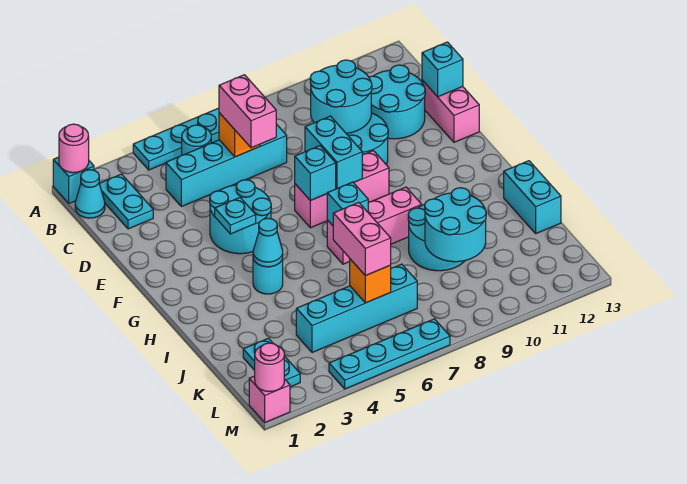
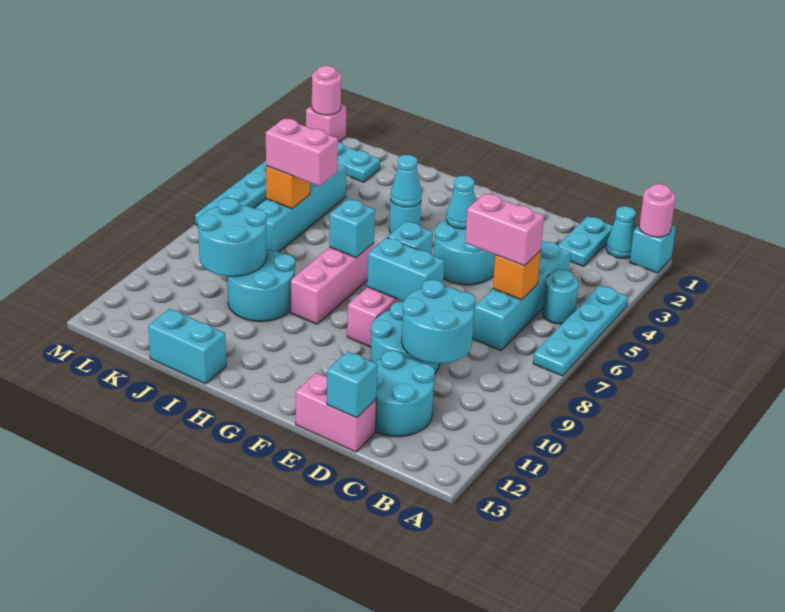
cyan 1x2 plate [99,174,153,229] -> cyan 1x2 plate turned to [558,216,613,267]
cyan 1x1 plate [215,198,256,234] -> cyan 1x1 cone [446,176,476,229]

